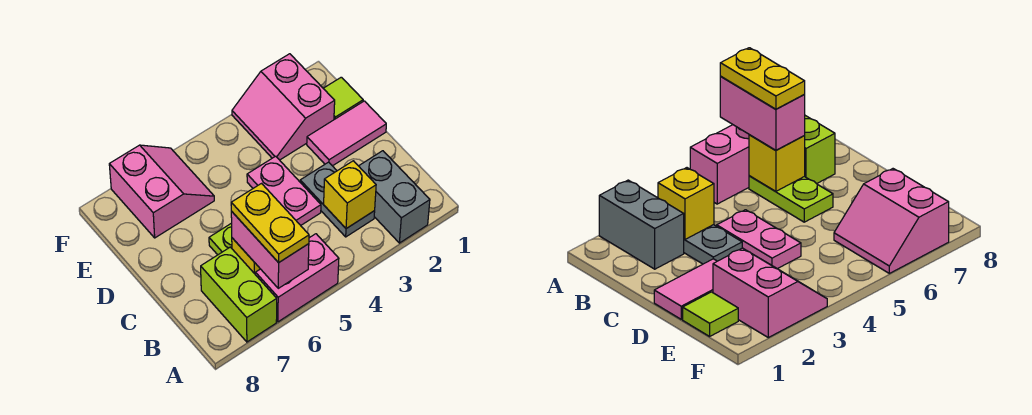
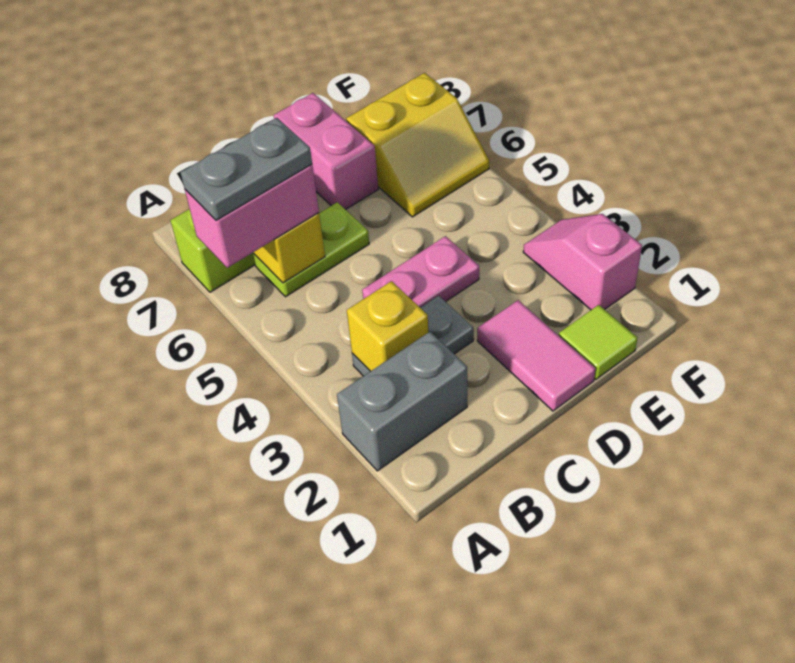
pink 1x2 brick [255,234,339,322] -> pink 1x2 brick moved to [274,93,378,210]
yellow 1x2 plate [231,184,309,263] -> grey 1x2 plate [180,118,312,220]
pink 2x2 slope [232,54,335,160] -> pink 1x2 slope [523,214,642,310]
pink 2x2 slope [109,145,214,238] -> yellow 2x2 slope [346,73,489,217]

